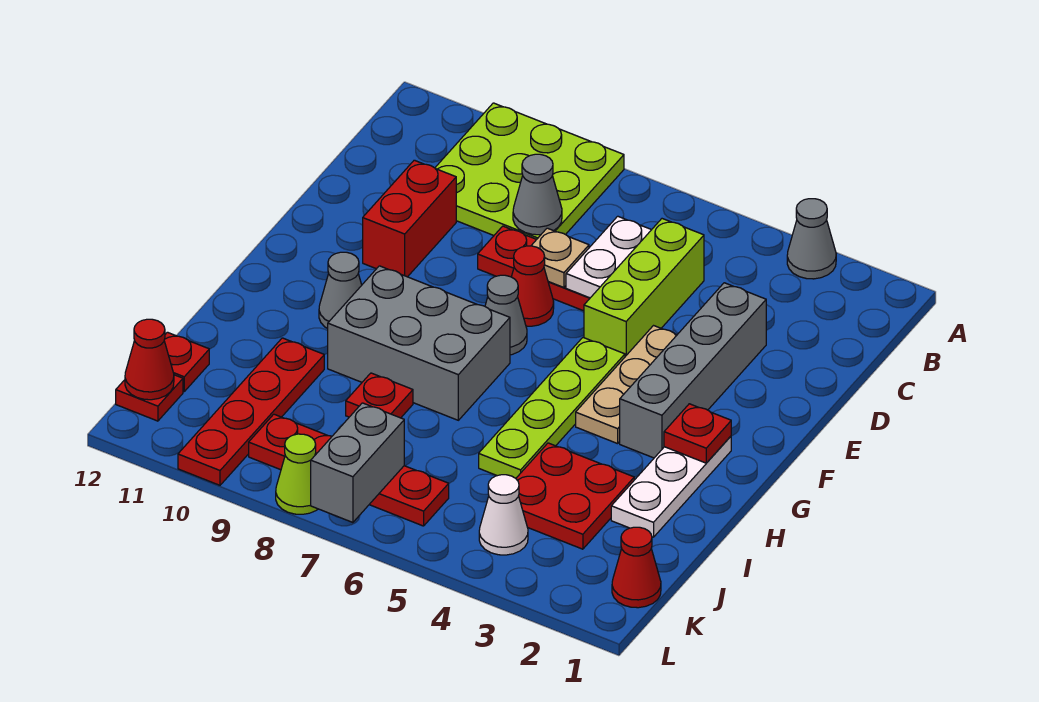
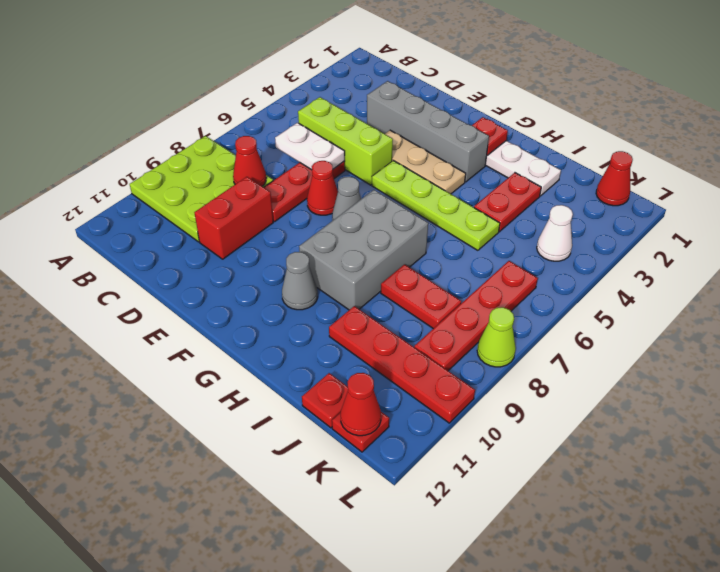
grey 1x1 cone [787,199,836,279] -> none
grey 1x1 cone [513,154,562,235] -> red 1x1 cone [233,136,266,186]
tan 1x1 plate [531,228,589,287] -> none
red 1x2 brick [363,160,456,277] -> red 1x2 brick turned to [194,177,273,259]
red 2x2 plate [516,443,634,549] -> red 1x2 plate [474,173,541,232]
red 1x1 plate [346,373,413,418] -> red 1x2 plate [381,264,461,329]
grey 1x2 brick [311,403,404,522] -> none

